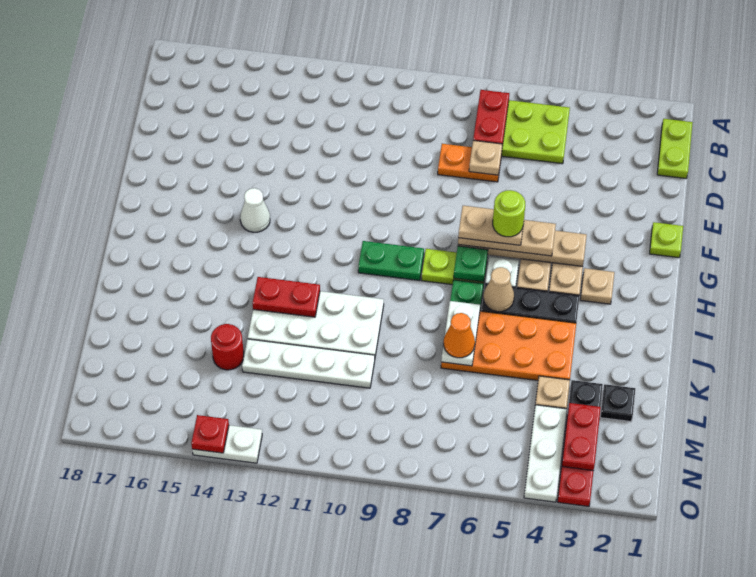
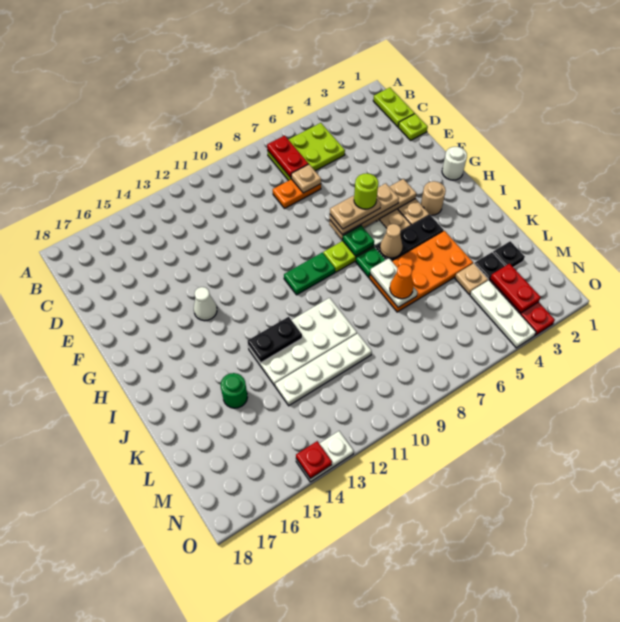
lime 1x1 plate [650,222,683,258] -> lime 1x1 plate moved to [398,114,428,140]
none -> white 1x1 round brick [442,147,467,180]
tan 1x1 plate [580,268,614,304] -> tan 1x1 round brick [421,181,446,215]
red 1x2 plate [252,277,320,317] -> black 1x2 plate [248,317,302,363]
none -> green 1x1 round brick [220,373,248,408]
red 1x1 round brick [211,324,244,370] -> none

